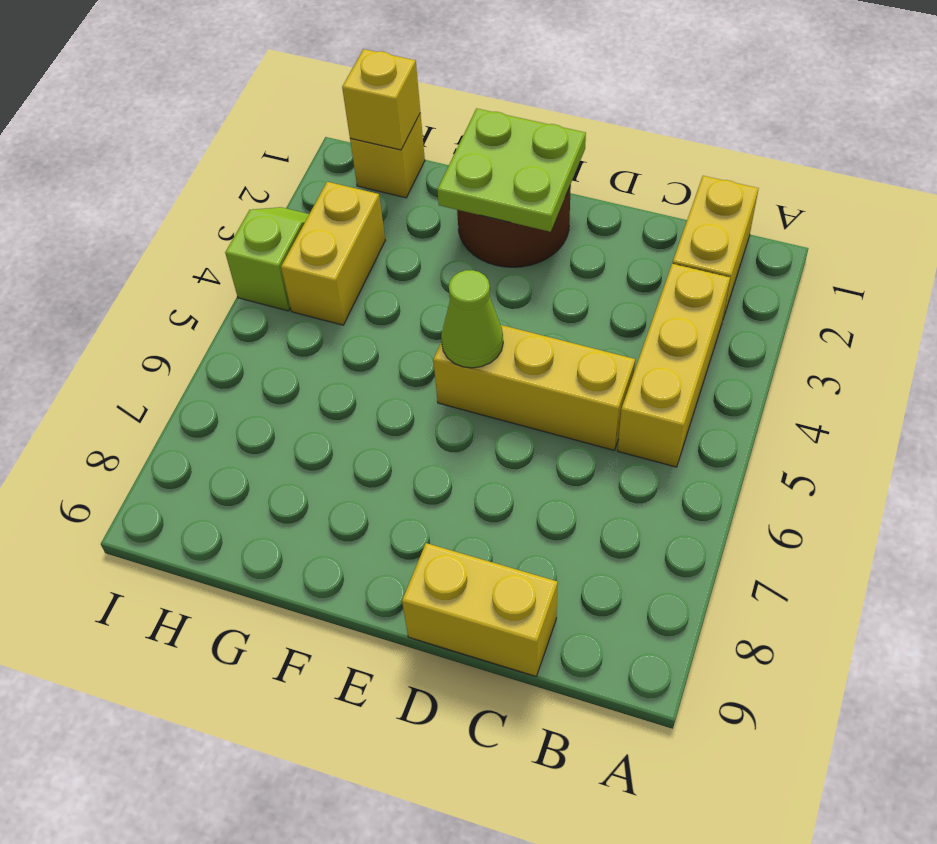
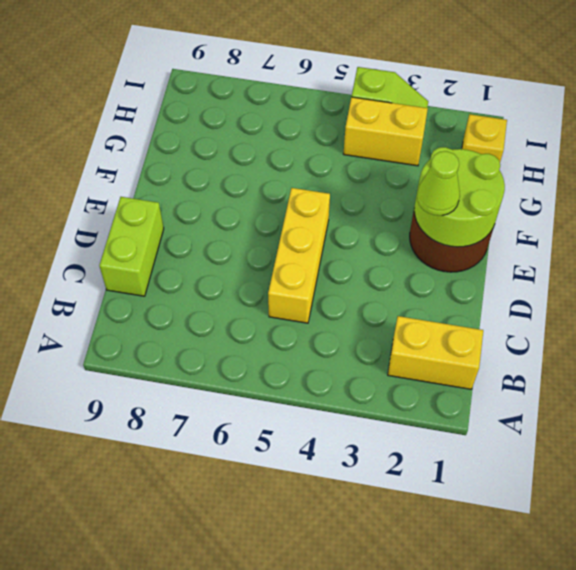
yellow 1x3 brick [618,264,730,467] -> none
yellow 1x2 brick [402,543,558,676] -> lime 1x2 brick [99,197,164,296]
lime 2x2 plate [437,108,586,232] -> lime 2x2 round brick [414,147,505,247]
lime 1x1 cone [441,270,503,368] -> lime 1x1 cone moved to [417,151,460,216]
yellow 1x1 brick [342,49,420,150] -> none

